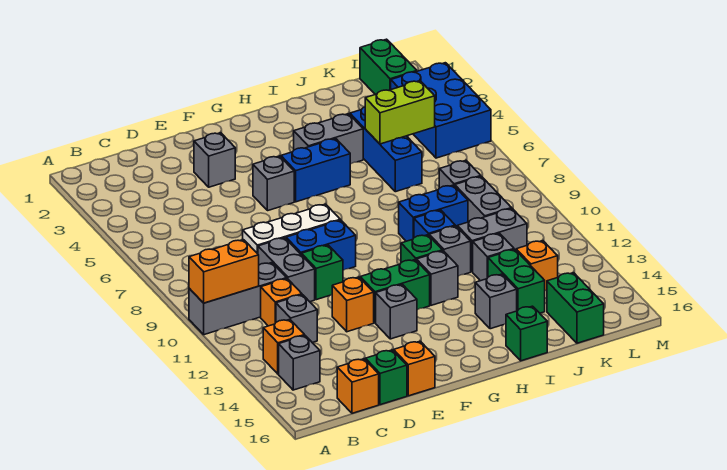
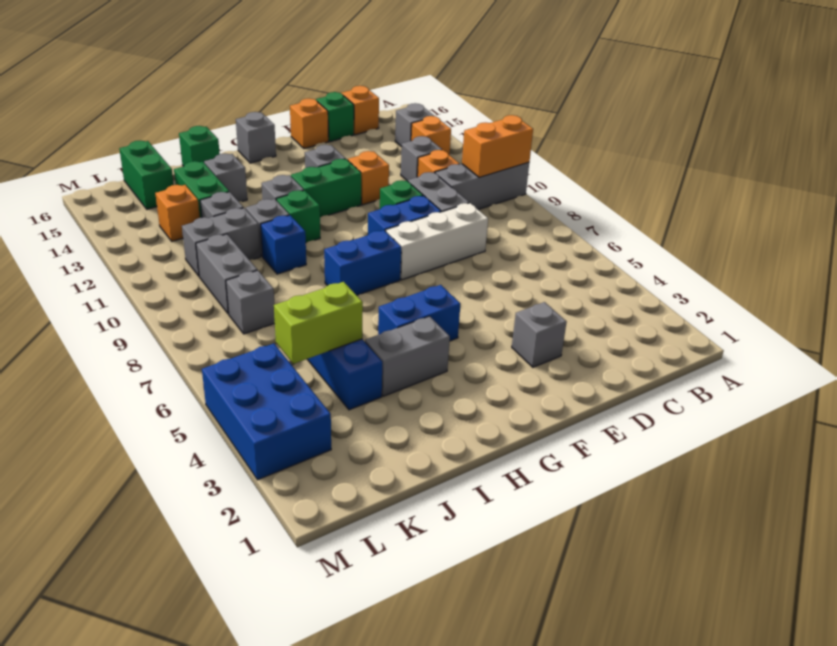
grey 1x1 brick [253,156,294,211] -> grey 1x1 brick moved to [236,112,276,163]
blue 1x2 brick [399,185,468,241] -> blue 1x2 brick moved to [324,230,401,295]
green 1x2 brick [360,39,417,94] -> none

